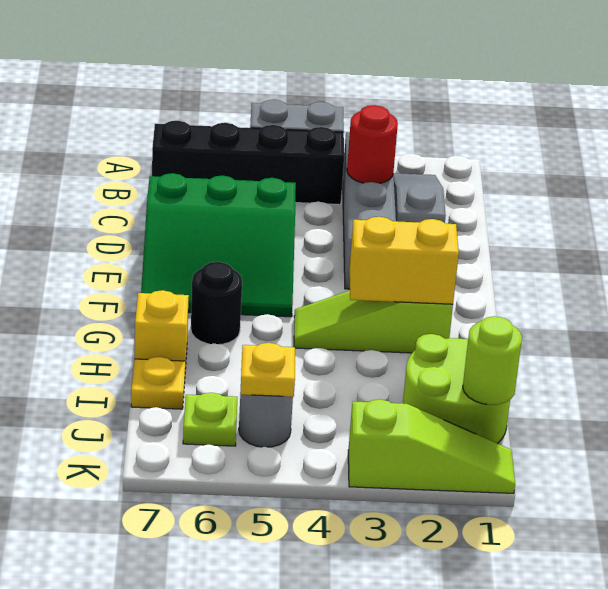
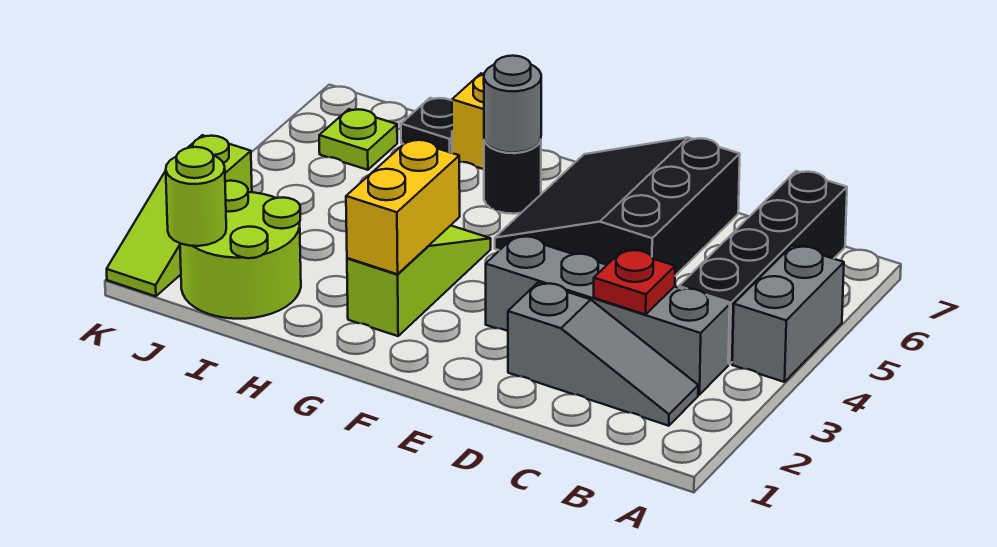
red 1x1 round brick [347,105,398,183] -> red 1x1 plate [594,249,675,315]
green 3x3 slope [141,173,296,317] -> black 3x3 slope [495,138,740,276]
yellow 1x1 plate [131,357,185,409] -> black 1x1 plate [401,98,452,153]
grey 1x1 round brick [239,392,293,447] -> grey 1x1 round brick moved to [484,56,541,153]
yellow 1x1 plate [241,343,295,397] -> none

